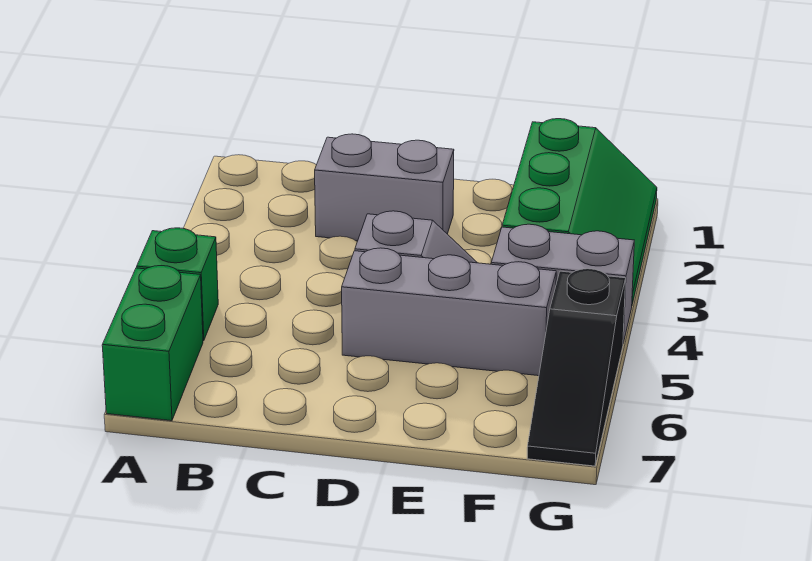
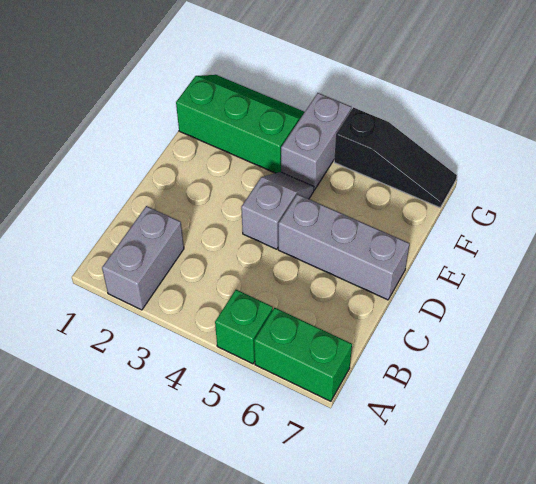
grey 1x2 brick [315,134,454,241] -> grey 1x2 brick moved to [102,206,184,310]
grey 1x3 brick [342,248,556,376] -> grey 1x3 brick turned to [278,194,410,300]

